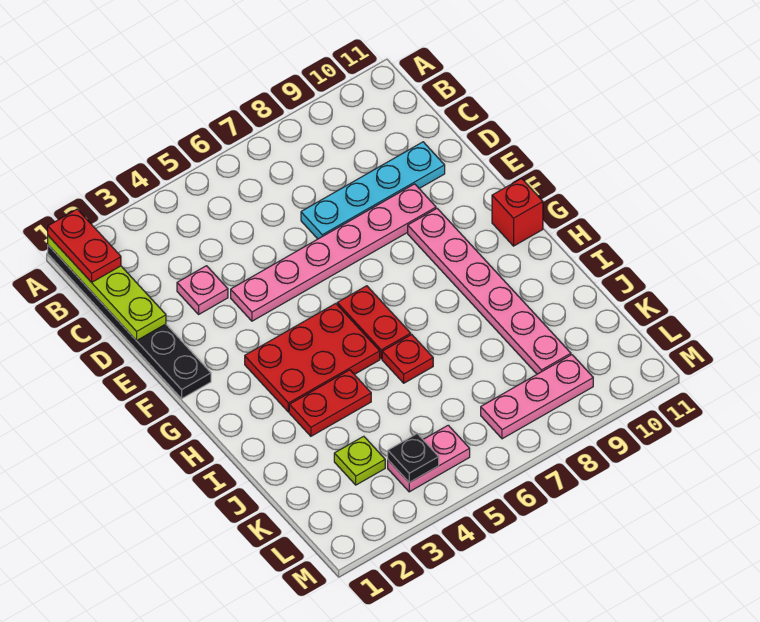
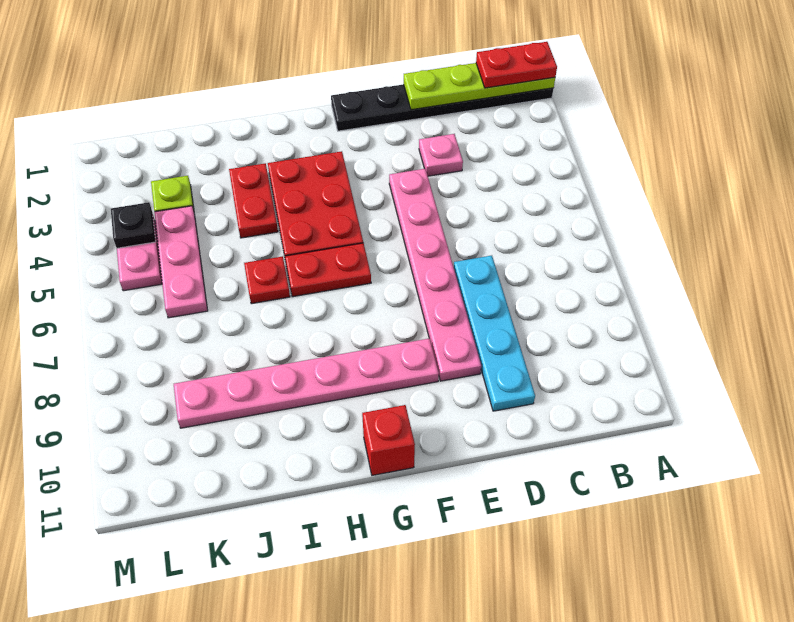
pink 1x3 plate [481,355,593,439] -> pink 1x3 plate moved to [154,206,208,318]

